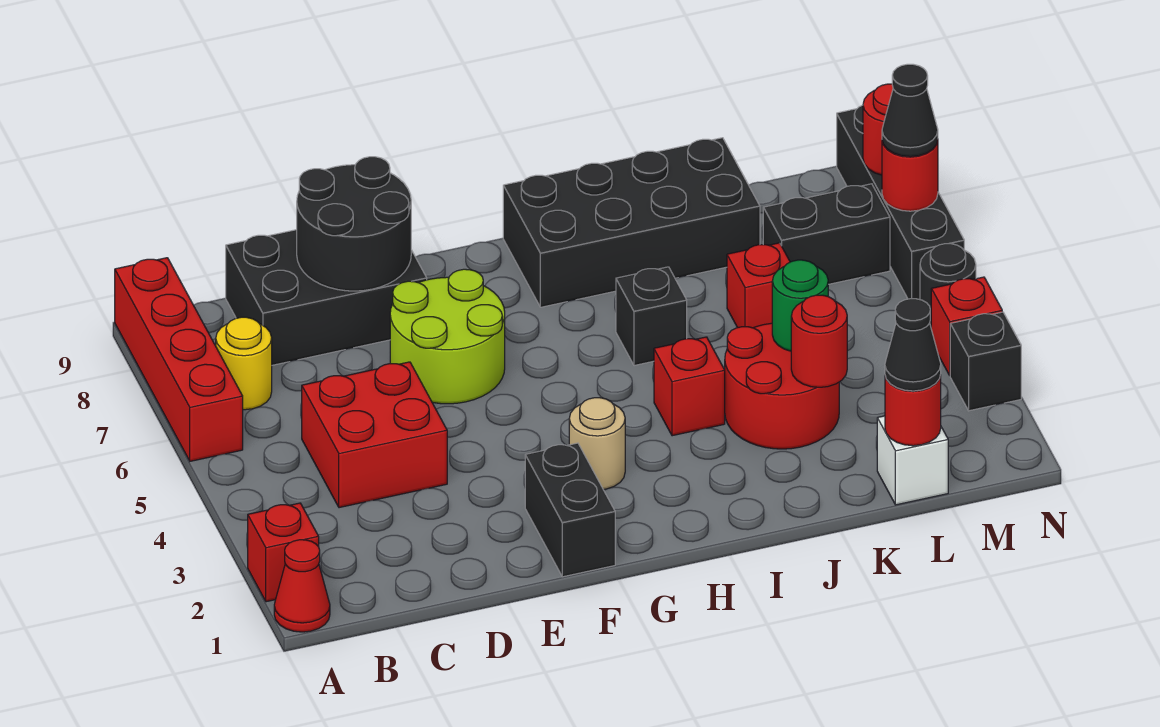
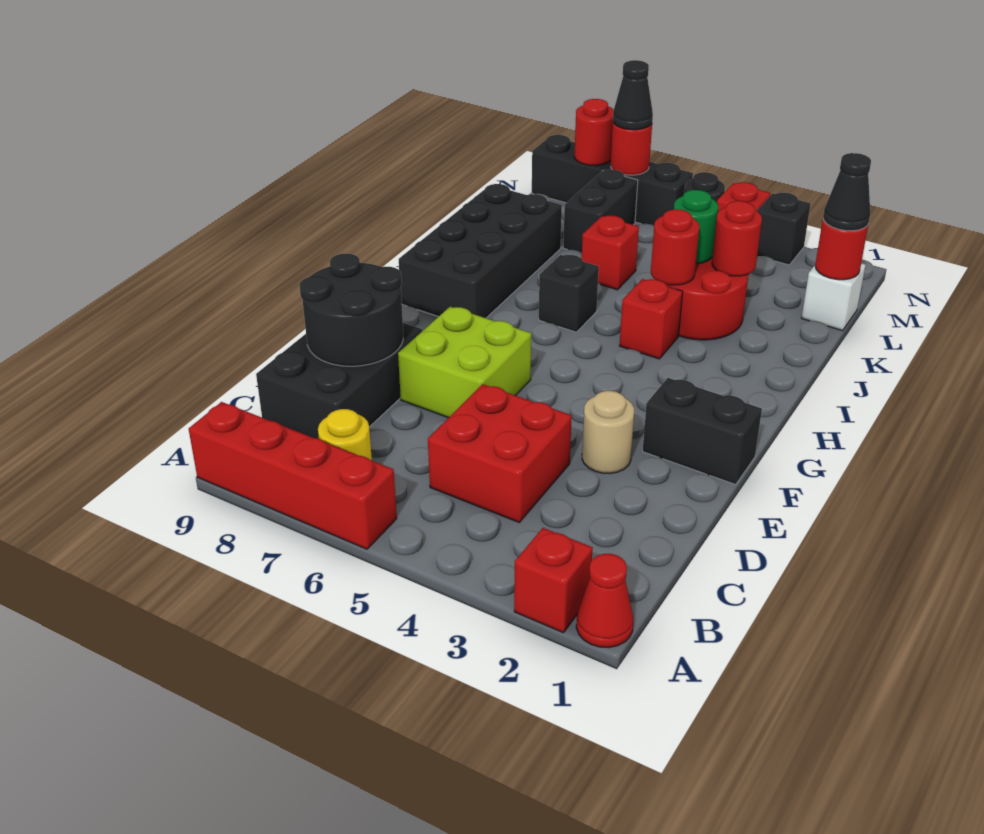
lime 2x2 round brick [390,269,505,404] -> lime 2x2 brick [398,307,531,418]
tan 1x1 round brick [569,398,625,489] -> tan 1x1 round brick moved to [582,391,634,474]
none -> red 1x1 round brick [651,209,699,285]

